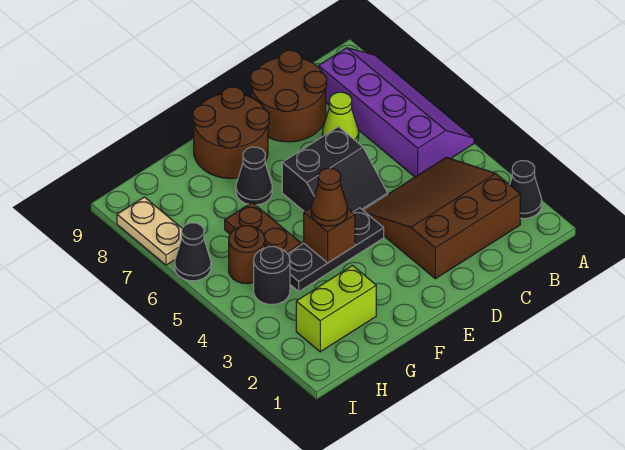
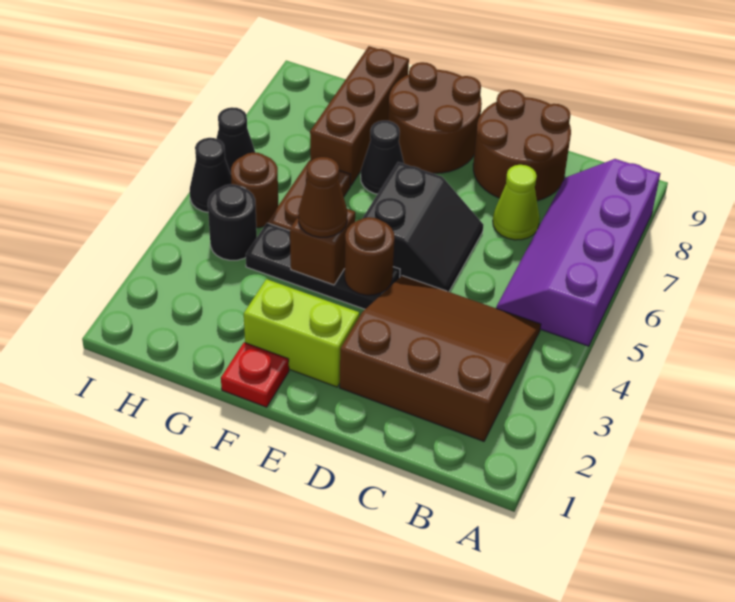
black 1x1 cone [510,161,542,219] -> black 1x1 cone moved to [190,138,231,212]
purple 2x4 slope [319,48,474,177] -> purple 2x4 slope turned to [496,159,660,346]
black 2x2 slope [282,127,388,212] -> black 2x2 slope turned to [362,162,484,292]
none -> brown 1x1 round brick [345,217,394,295]
none -> red 1x1 plate [221,342,289,407]
lime 1x2 brick [296,265,376,352] -> lime 1x2 brick moved to [244,279,359,387]
none -> brown 1x3 brick [310,46,409,185]
tan 1x2 plate [117,197,182,265] -> none

